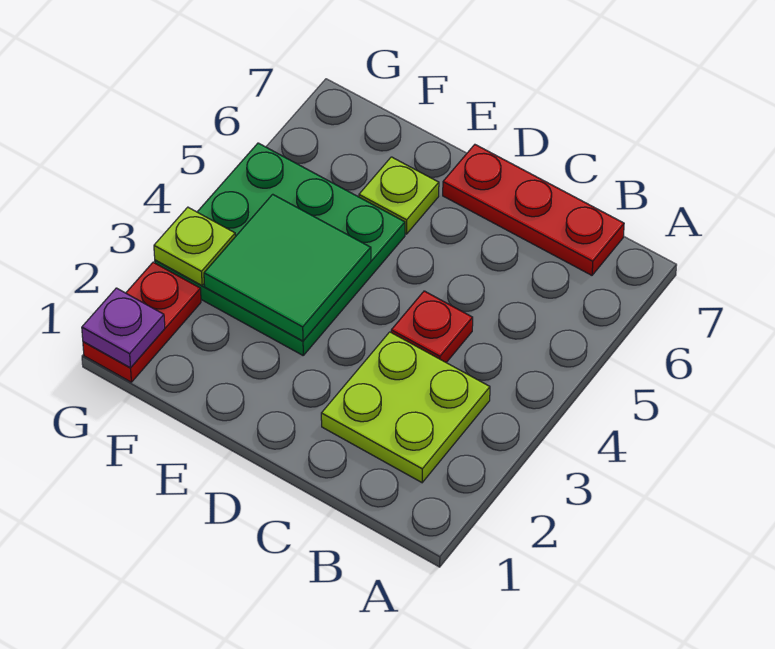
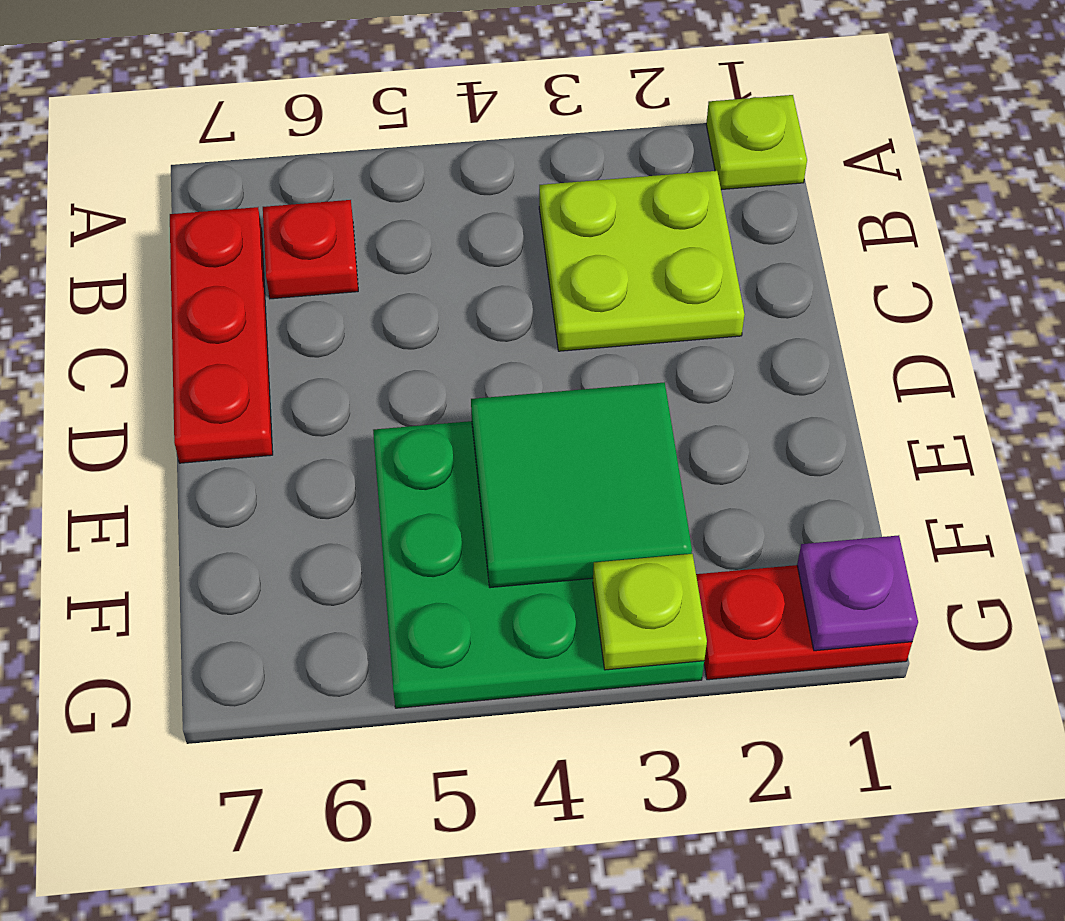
red 1x1 plate [391,291,473,363] -> red 1x1 plate moved to [263,200,358,299]
lime 1x1 plate [359,157,439,234] -> lime 1x1 plate moved to [706,95,807,190]

